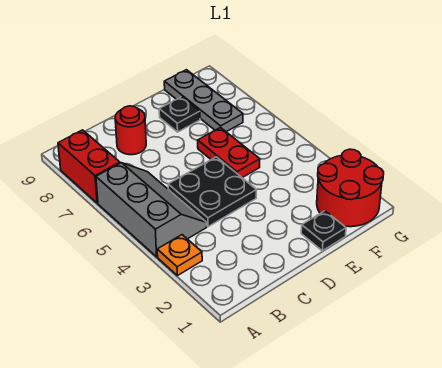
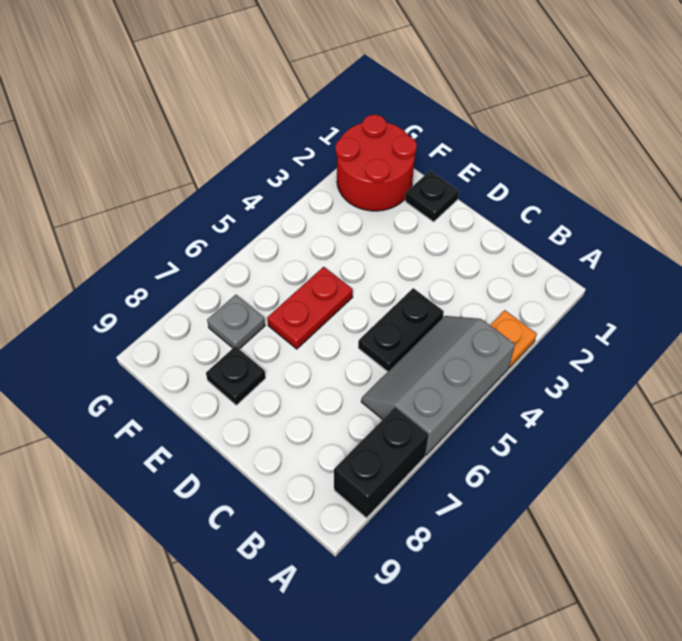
red 1x2 brick [58,130,120,203] -> black 1x2 brick [334,408,429,518]
black 2x2 plate [168,157,257,227] -> black 1x2 plate [358,288,444,372]
red 1x1 round brick [115,106,146,155] -> none
grey 1x3 plate [164,70,243,132] -> grey 1x1 plate [207,295,265,349]

